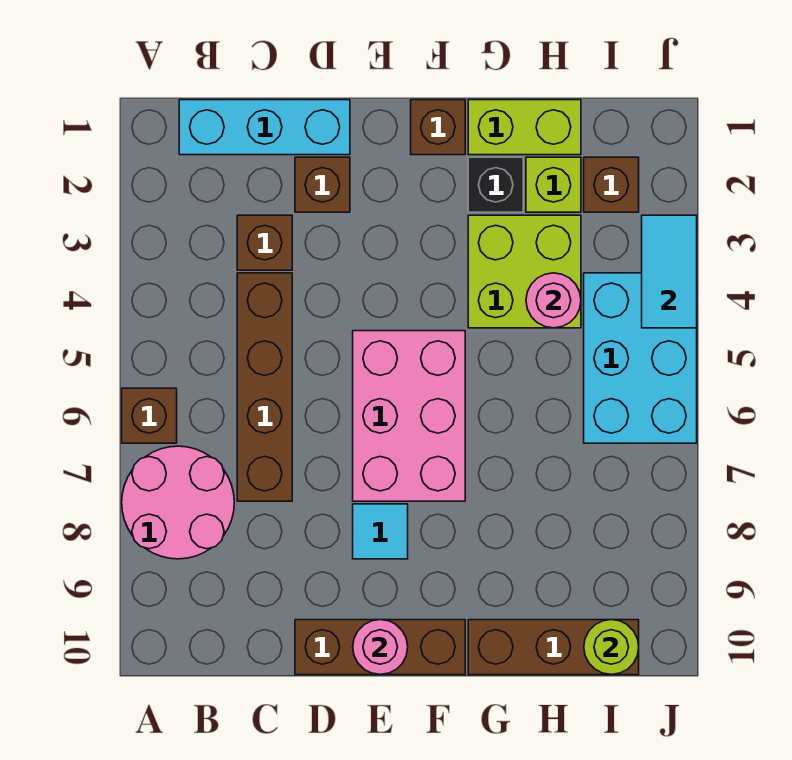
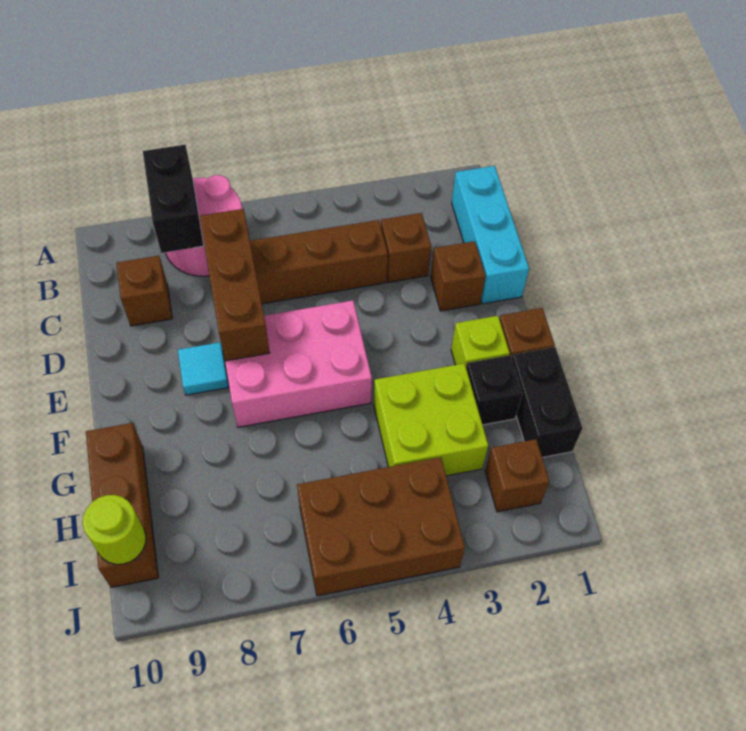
brown 1x1 brick [122,388,177,443] -> brown 1x1 brick moved to [117,256,172,326]
none -> black 1x2 brick [143,145,204,253]
brown 1x3 brick [295,620,465,675] -> brown 1x3 brick moved to [200,209,270,361]
pink 1x1 round brick [353,620,408,675] -> none
lime 1x2 brick [468,100,581,155] -> black 1x2 brick [512,347,582,457]
lime 1x1 brick [526,157,581,212] -> lime 1x1 brick moved to [451,316,510,366]
pink 1x1 round brick [526,273,581,328] -> none
cyan 2x3 brick [584,273,697,443] -> brown 2x3 brick [297,457,465,596]
cyan 1x2 tile [642,215,697,328] -> none

